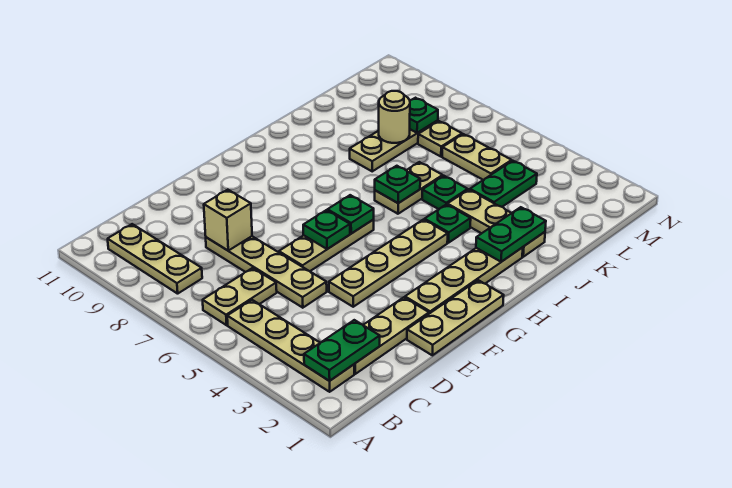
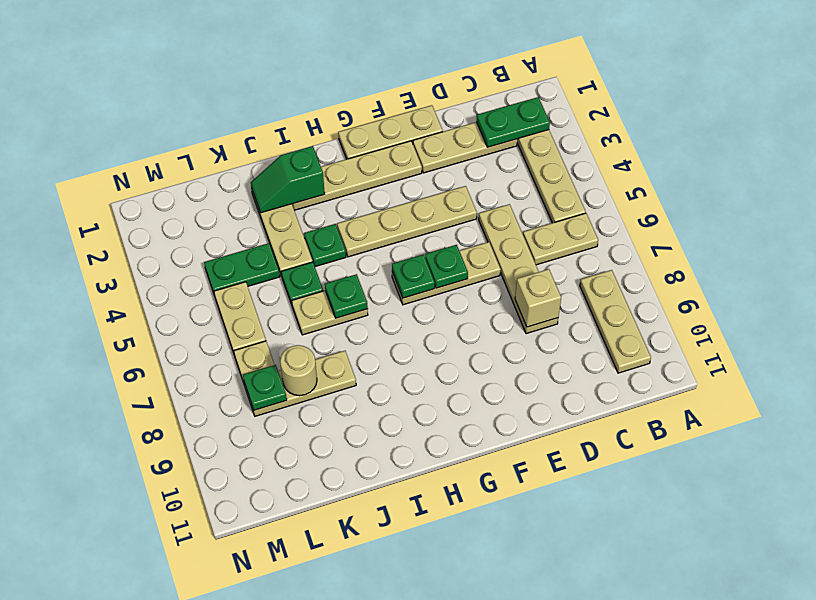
green 1x2 plate [476,207,546,262] -> green 1x2 slope [251,146,325,213]

